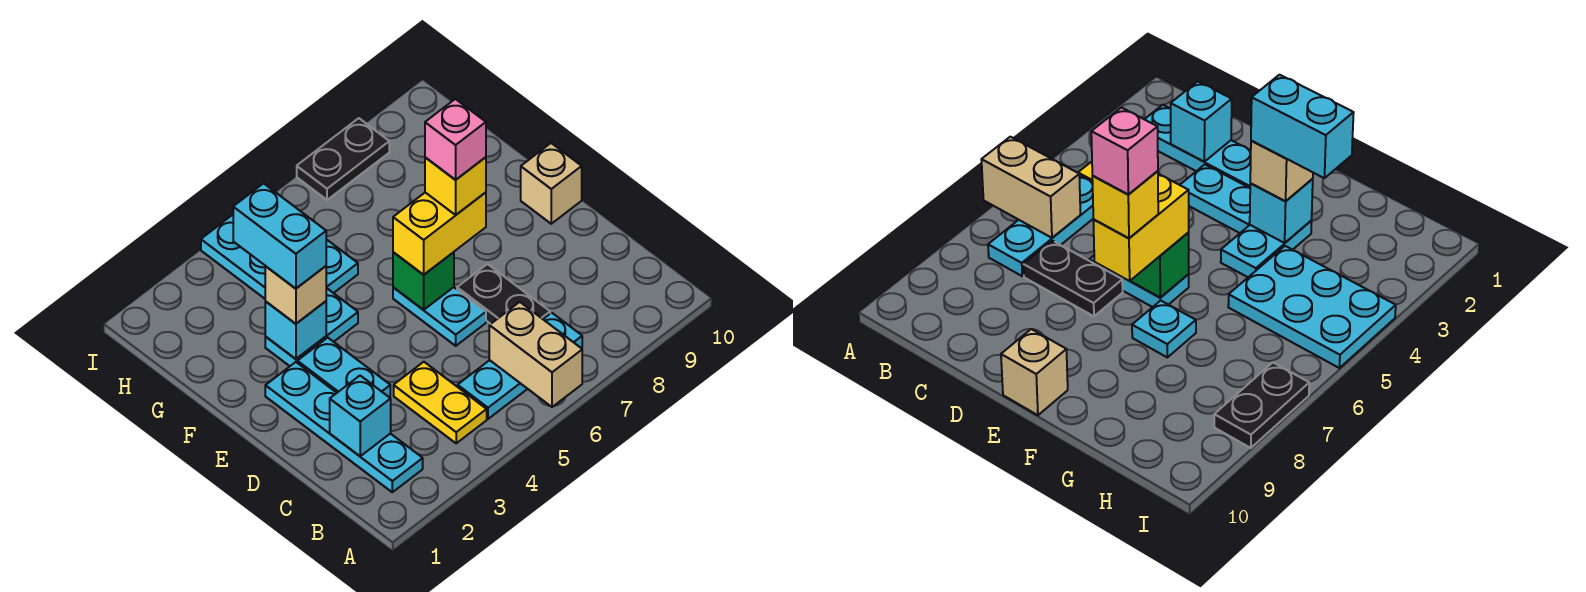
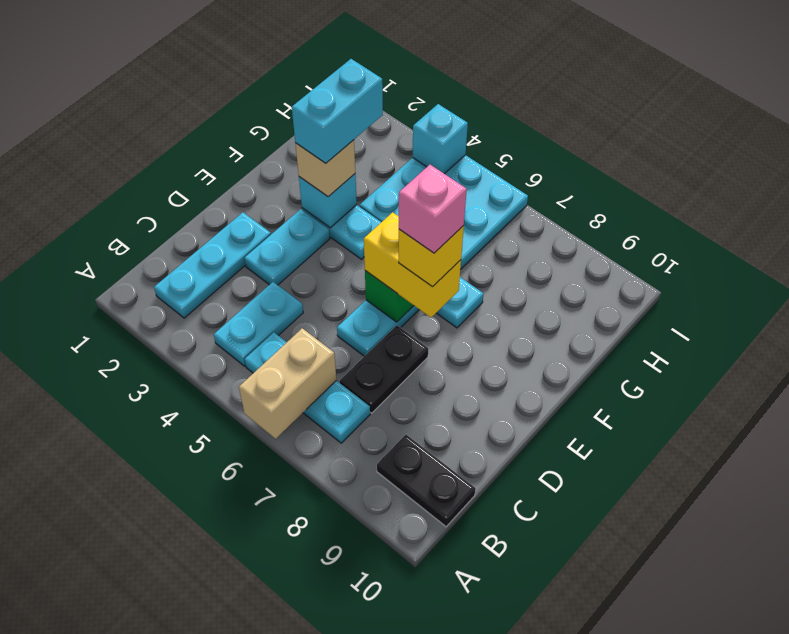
cyan 1x4 plate [265,362,423,492] -> cyan 1x3 plate [154,212,271,318]
yellow 1x2 plate [394,362,487,443] -> cyan 1x2 plate [214,282,303,366]
cyan 1x1 brick [330,376,391,456] -> cyan 1x1 brick moved to [412,104,468,174]
tan 1x1 brick [521,143,582,224] -> none
cyan 2x3 plate [201,215,358,299] -> cyan 3x3 plate [360,155,528,270]
black 1x2 plate [297,118,389,200] -> black 1x2 plate moved to [377,435,475,527]

